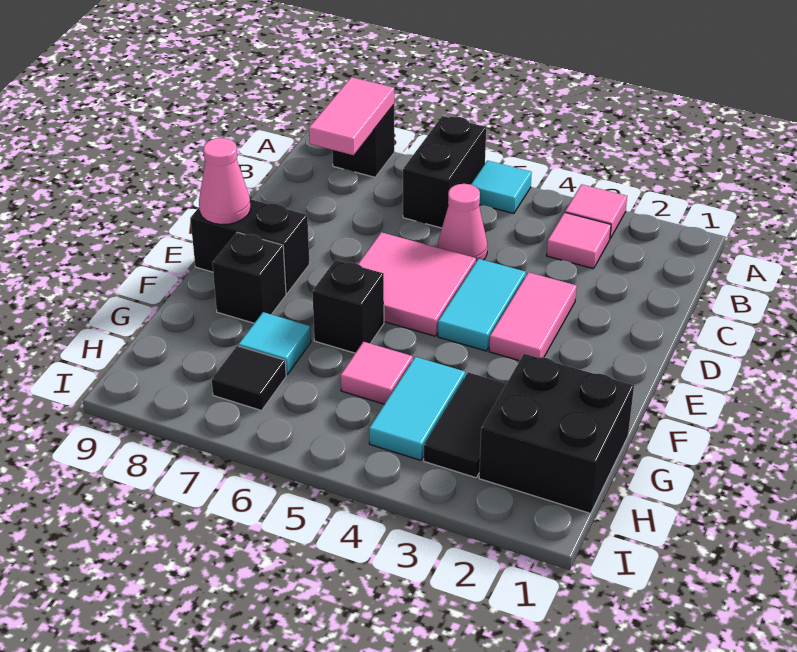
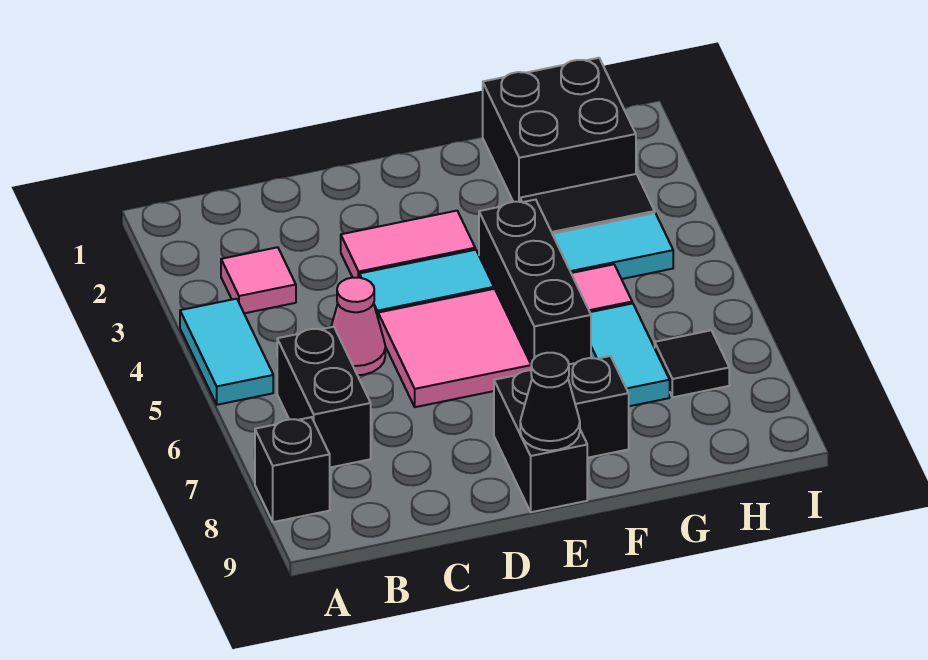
pink 1x1 tile [565,184,627,238] -> none
cyan 1x1 tile [471,161,532,214] -> cyan 1x2 tile [180,299,273,405]
black 1x2 brick [403,116,486,228] -> black 1x2 brick turned to [277,327,371,467]
pink 1x2 tile [309,77,394,155] -> none
pink 1x1 cone [199,138,250,225] -> black 1x1 cone [520,353,580,451]
black 1x1 brick [312,260,384,353] -> black 1x3 brick [479,200,591,364]
cyan 1x1 tile [238,312,311,375] -> cyan 1x2 tile [590,303,670,406]

